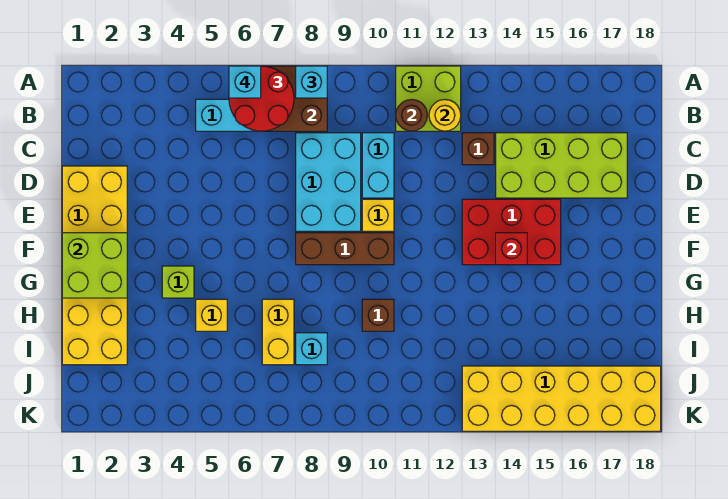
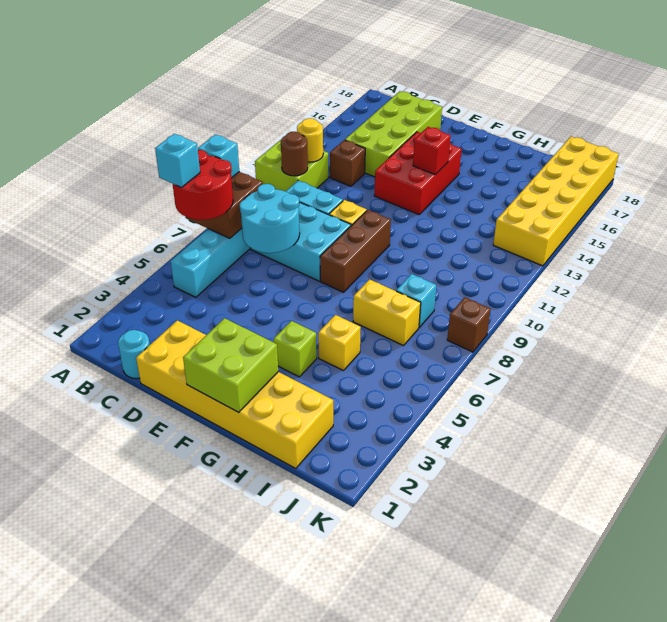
none -> cyan 1x1 round brick [118,330,150,379]
none -> cyan 2x2 round brick [239,184,300,253]
brown 1x1 brick [362,299,394,331] -> brown 1x1 brick moved to [447,297,491,352]

